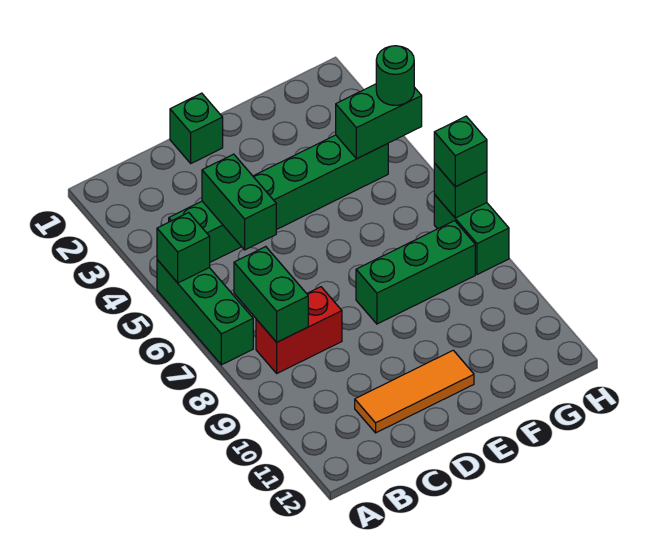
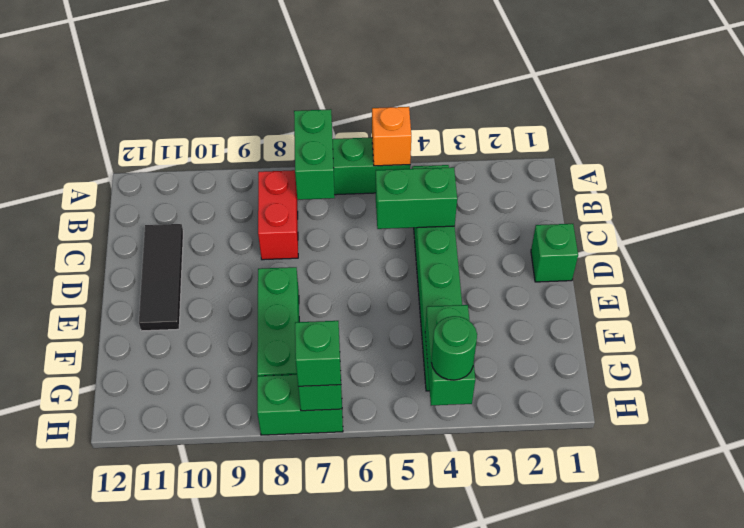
green 1x1 brick [157,213,210,283] -> orange 1x1 brick [372,107,411,166]
green 1x2 brick [234,247,308,342] -> green 1x2 brick turned to [294,109,335,200]
orange 1x3 tile [355,350,474,433] -> black 1x3 tile [139,224,183,331]

